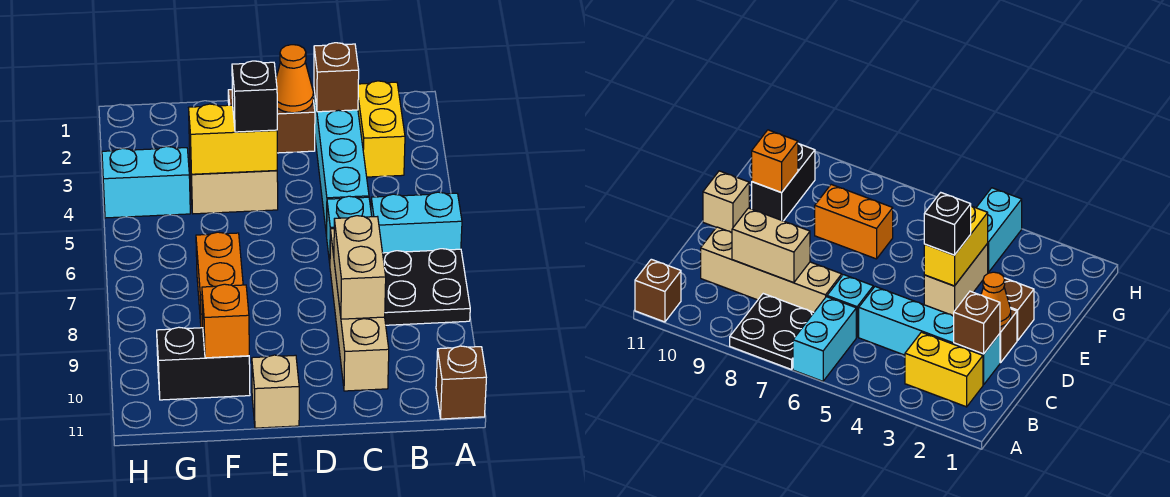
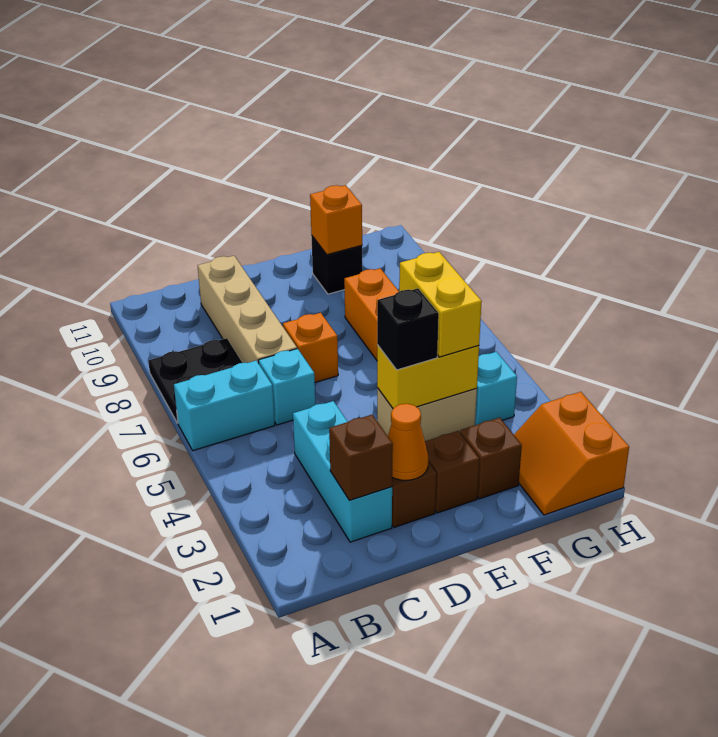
brown 1x1 brick [436,346,486,419] -> brown 1x1 brick moved to [460,418,522,499]
yellow 1x2 brick [358,81,405,177] -> yellow 1x2 brick moved to [399,252,482,357]
cyan 1x4 brick [314,91,369,236] -> cyan 1x3 brick [293,401,392,542]
tan 1x2 brick [334,216,386,319] -> none
none -> orange 1x1 brick [283,313,338,382]
tan 1x1 brick [252,355,299,428] -> none
black 1x2 brick [157,327,250,400] -> black 1x1 brick [311,235,363,294]
none -> orange 2x2 slope [514,392,629,515]
cyan 1x2 brick [102,146,190,218] -> cyan 1x1 brick [475,352,517,425]

